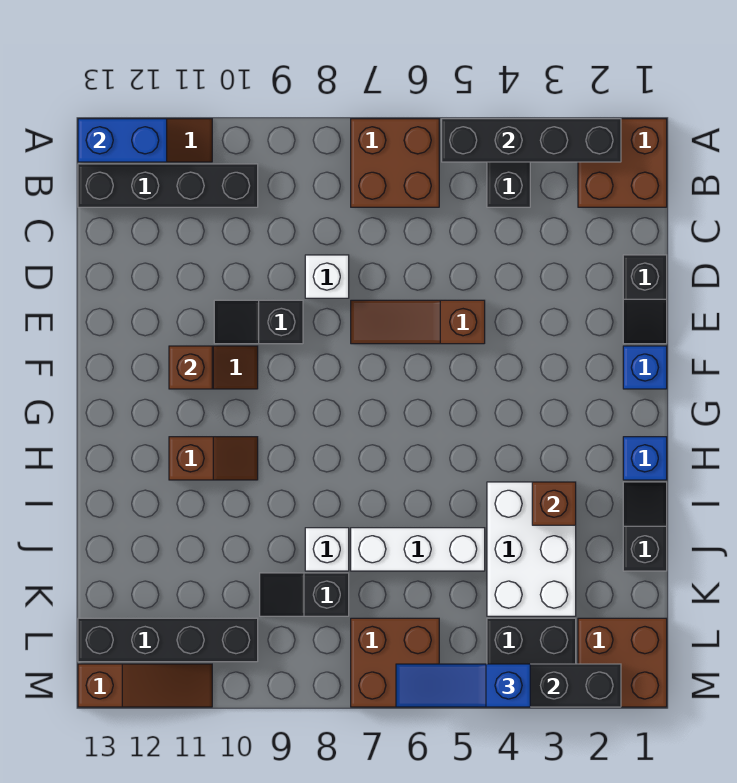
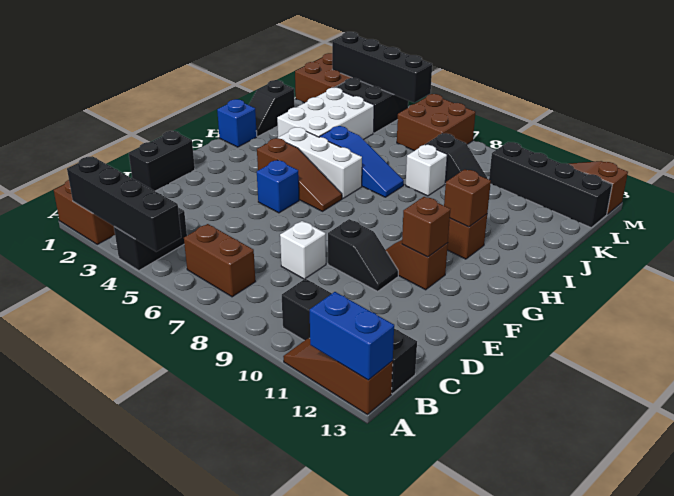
brown 2x2 brick [351,119,439,207] -> brown 1x2 brick [184,224,256,297]
black 1x2 slope [623,255,667,344] -> black 1x2 brick [129,131,195,191]
brown 1x3 slope [351,300,485,344] -> brown 1x3 slope moved to [257,138,342,211]
blue 1x1 brick [623,346,667,389] -> blue 1x1 brick moved to [257,160,299,213]
brown 1x1 brick [532,482,576,525] -> brown 1x1 brick moved to [444,169,491,227]
white 1x3 brick [351,528,485,571] -> white 1x3 brick moved to [278,127,362,199]
blue 1x3 slope [396,664,530,707] -> blue 1x3 slope moved to [320,126,404,197]

